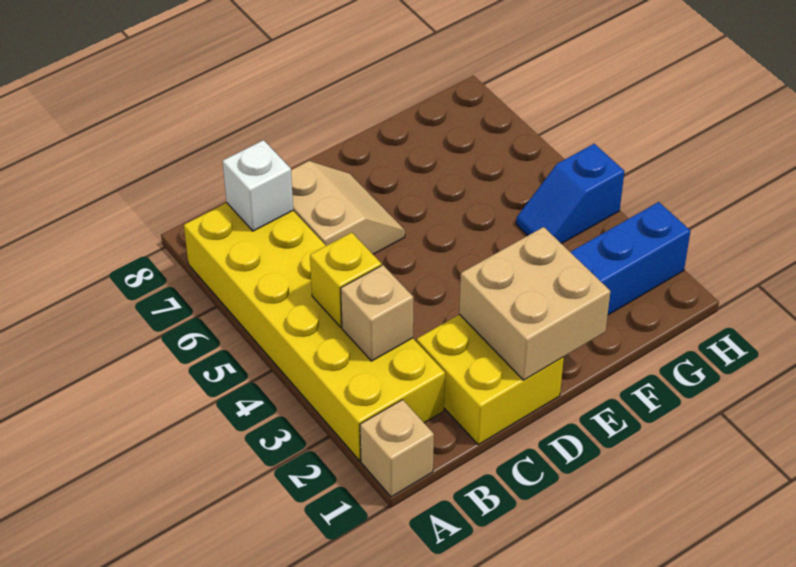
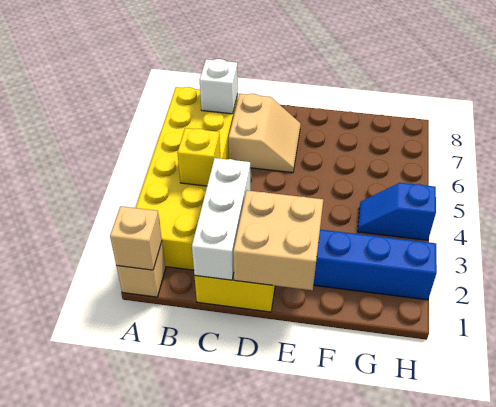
tan 1x1 brick [341,265,413,361] -> tan 1x1 brick moved to [110,206,162,270]
none -> white 1x3 brick [192,158,250,280]

